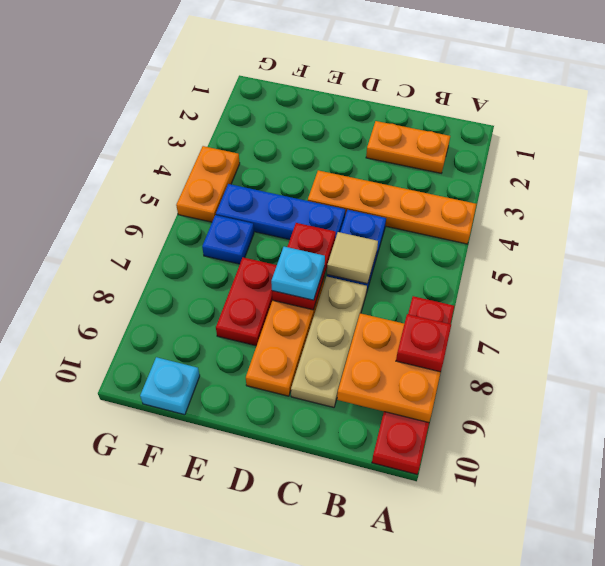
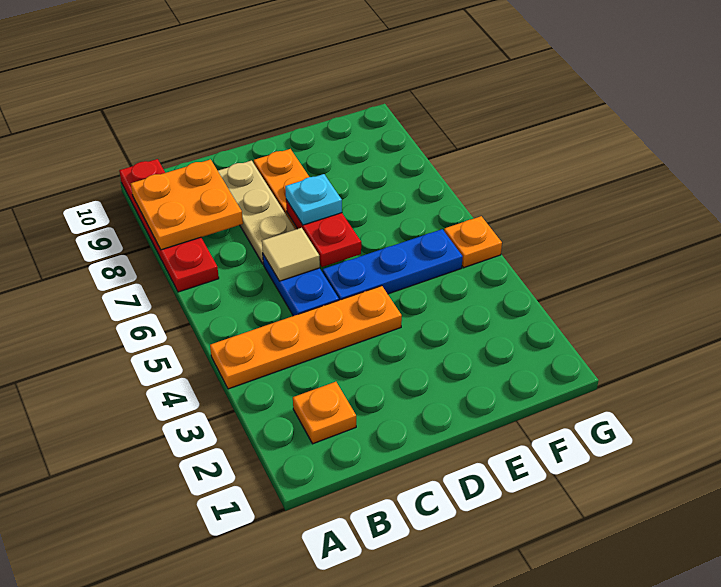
red 1x1 plate [396,314,451,372] -> none
orange 1x2 plate [366,121,450,173] -> orange 1x1 plate [293,382,356,444]
red 1x2 plate [216,258,277,346] -> none
blue 1x1 plate [202,215,254,264] -> none
cyan 1x1 plate [140,357,200,415] -> none
orange 1x2 plate [176,146,240,222] -> orange 1x1 plate [444,216,502,268]

